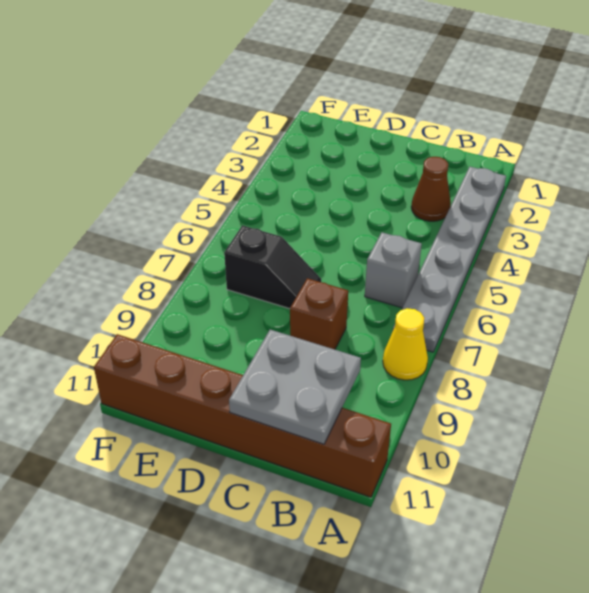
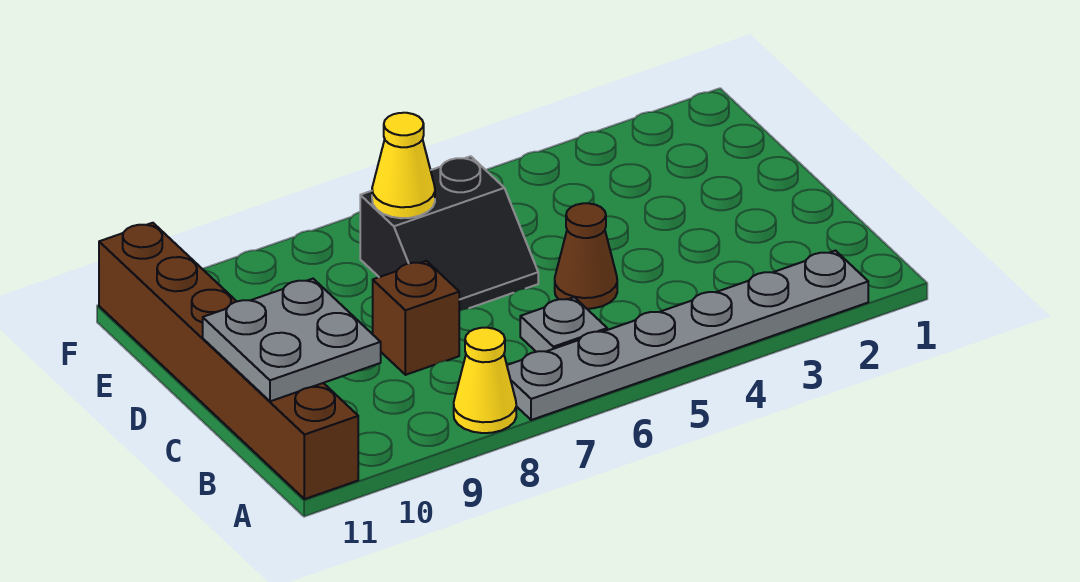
brown 1x1 cone [411,157,451,221] -> brown 1x1 cone moved to [555,203,617,309]
grey 1x1 brick [365,232,422,308] -> grey 1x1 plate [520,297,607,352]
black 1x2 slope [224,225,321,309] -> black 2x2 slope [360,156,538,311]
none -> yellow 1x1 cone [372,113,435,218]

